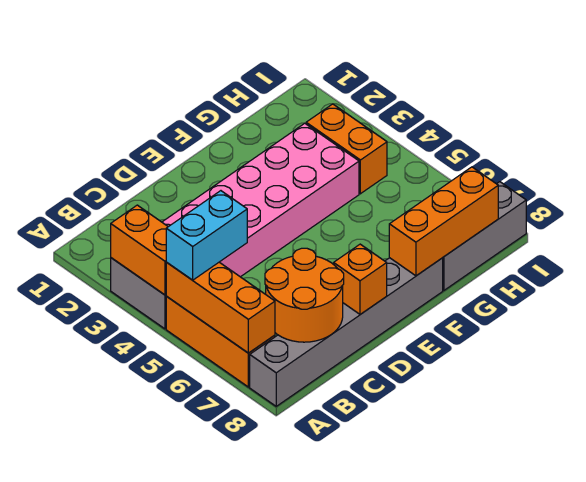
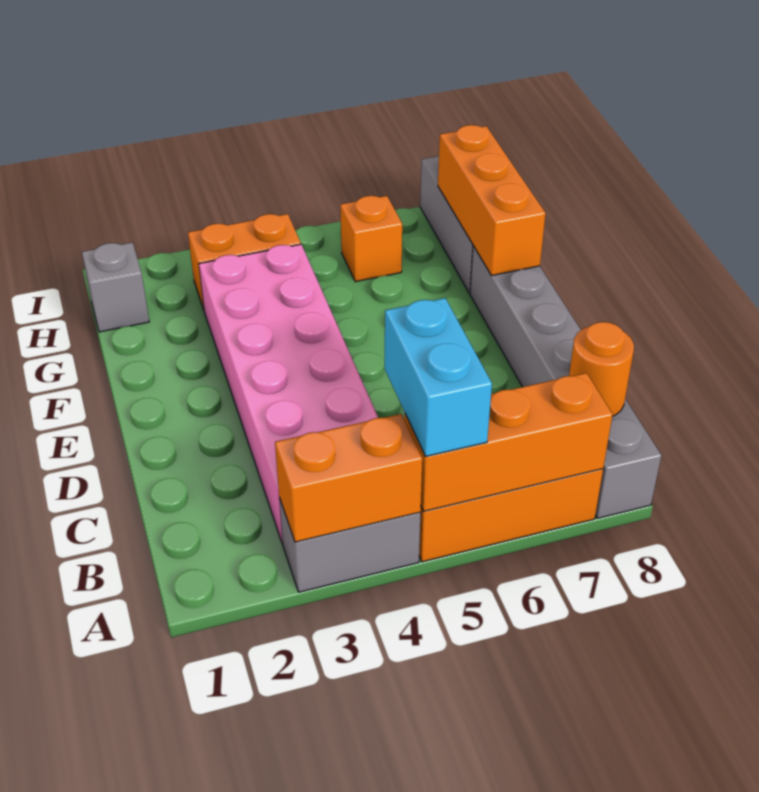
orange 2x2 round brick [265,248,344,342] -> orange 1x1 round brick [569,322,634,416]
orange 1x1 brick [334,244,387,314] -> orange 1x1 brick moved to [340,196,402,282]
none -> grey 1x1 brick [82,242,149,332]

